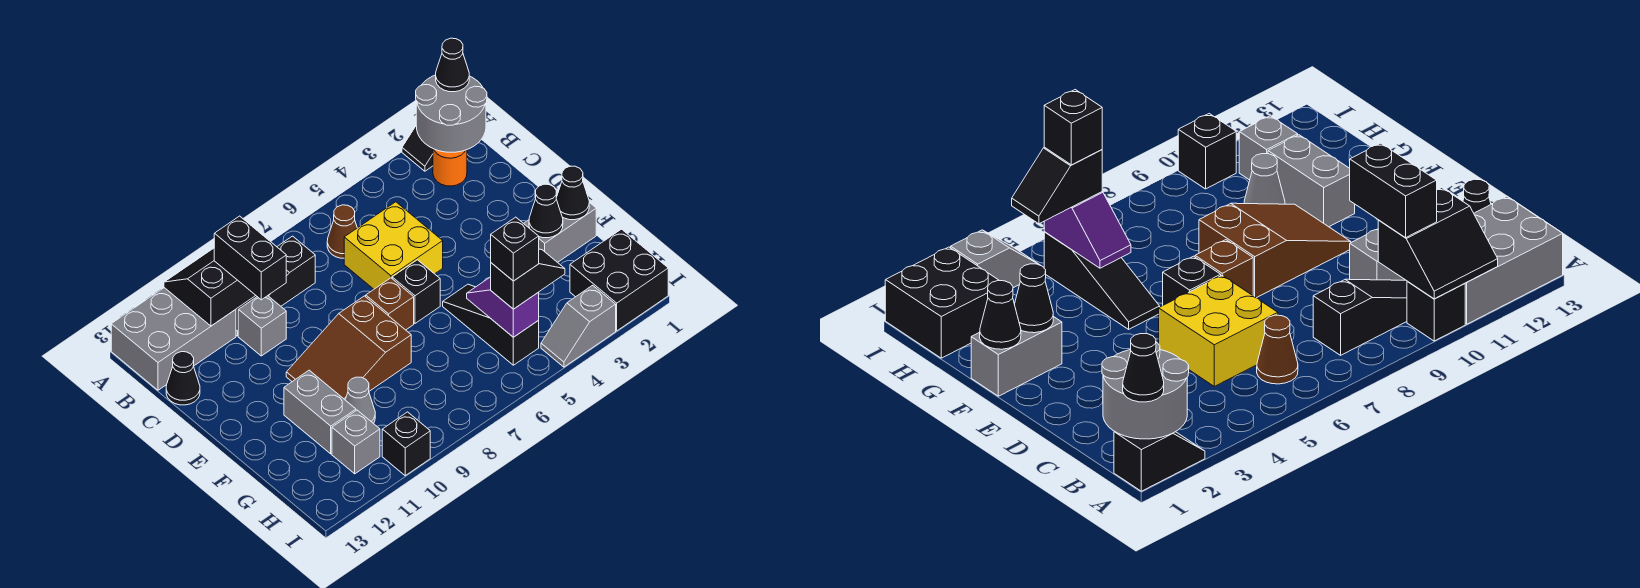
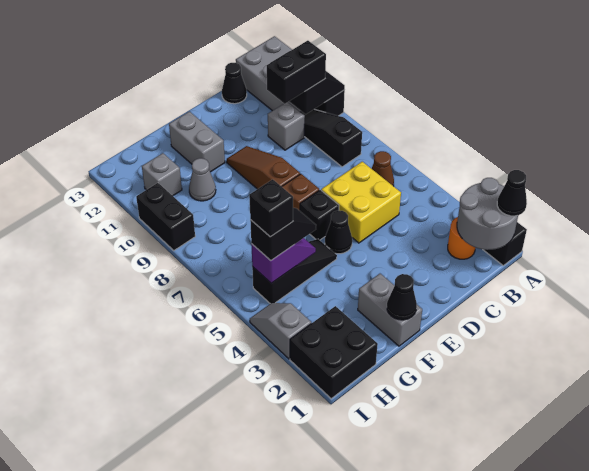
brown 2x3 slope [286,296,411,399] -> brown 1x3 slope [227,146,300,189]
black 1x1 cone [529,184,563,238] -> black 1x1 cone moved to [325,210,352,254]
grey 1x2 brick [284,370,356,454] -> grey 1x2 brick turned to [169,111,225,172]
black 1x2 slope [491,249,565,309] -> black 1x2 slope turned to [250,208,316,260]
black 1x1 brick [382,412,430,476] -> black 1x2 brick [136,183,195,250]

